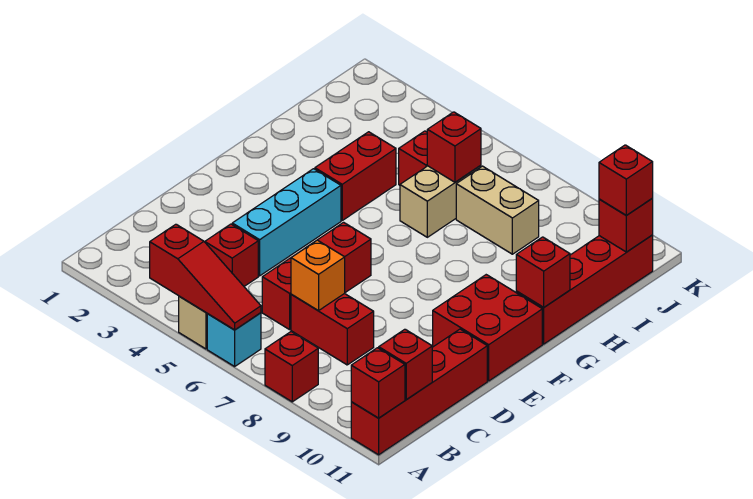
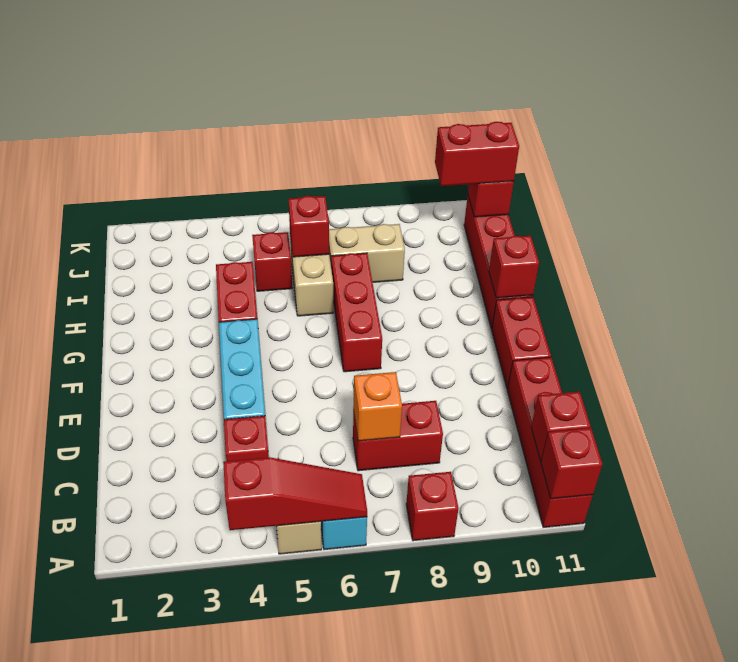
red 1x3 brick [262,222,371,330] -> red 1x3 brick moved to [331,253,382,372]
red 2x2 brick [433,275,542,381] -> red 1x2 brick [492,297,551,389]
red 1x1 brick [599,145,653,215] -> red 1x2 brick [435,122,519,186]

